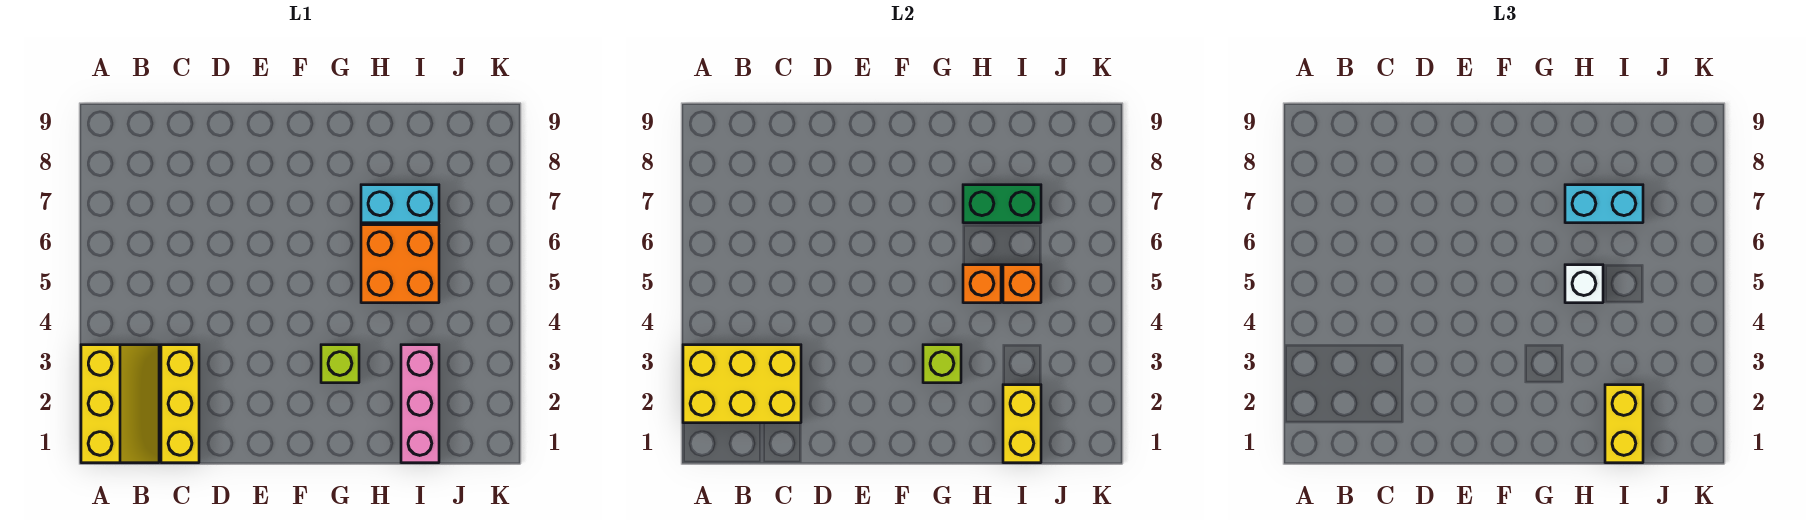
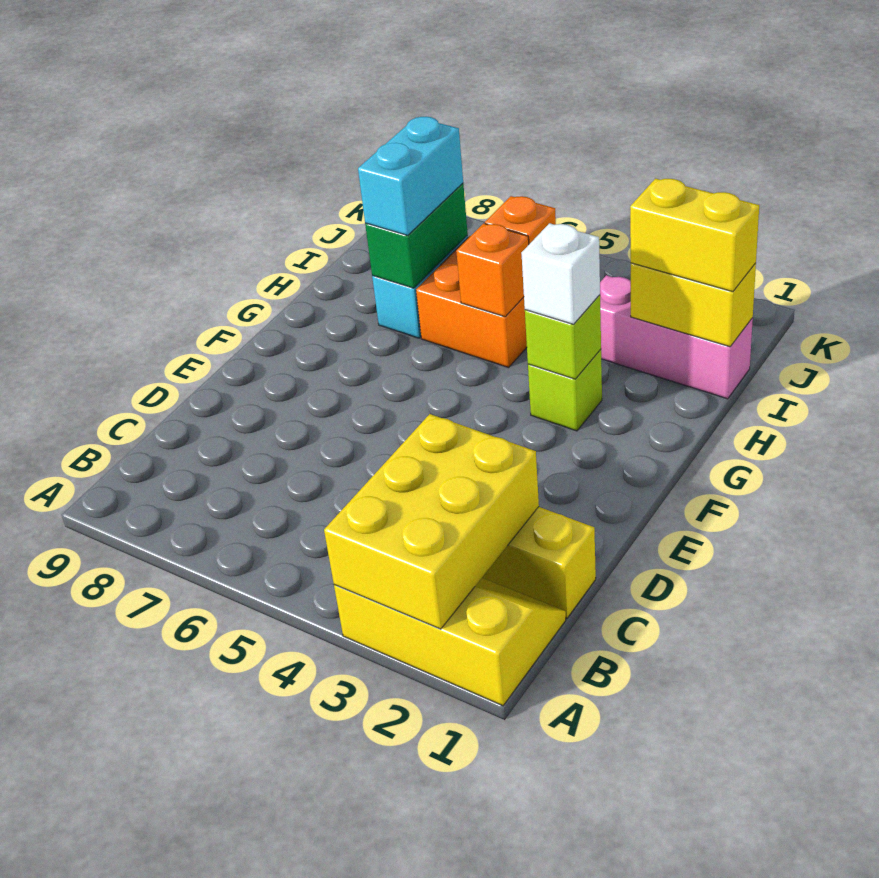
white 1x1 brick [1565,265,1603,303] -> white 1x1 brick moved to [521,223,600,324]

